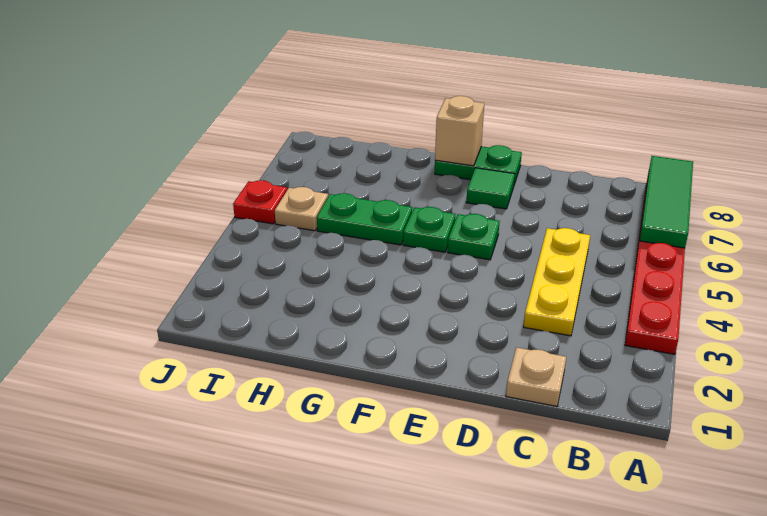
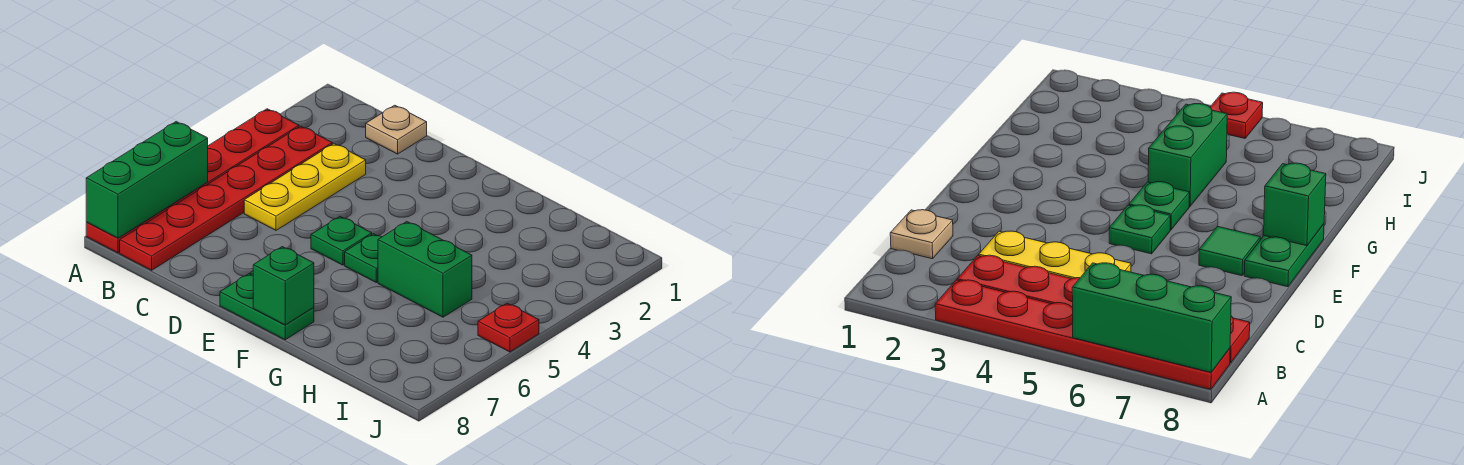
green 1x3 tile [640,156,693,248] -> green 1x3 brick [86,122,208,238]
none -> red 1x6 plate [120,126,332,270]
tan 1x1 brick [435,96,484,166] -> green 1x1 brick [253,247,314,325]
green 1x2 plate [317,193,412,245] -> green 1x2 brick [378,222,472,317]
tan 1x1 plate [275,187,328,231] -> none

